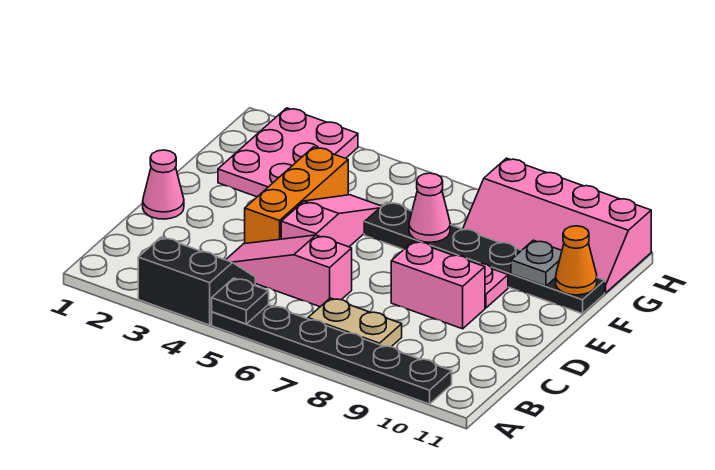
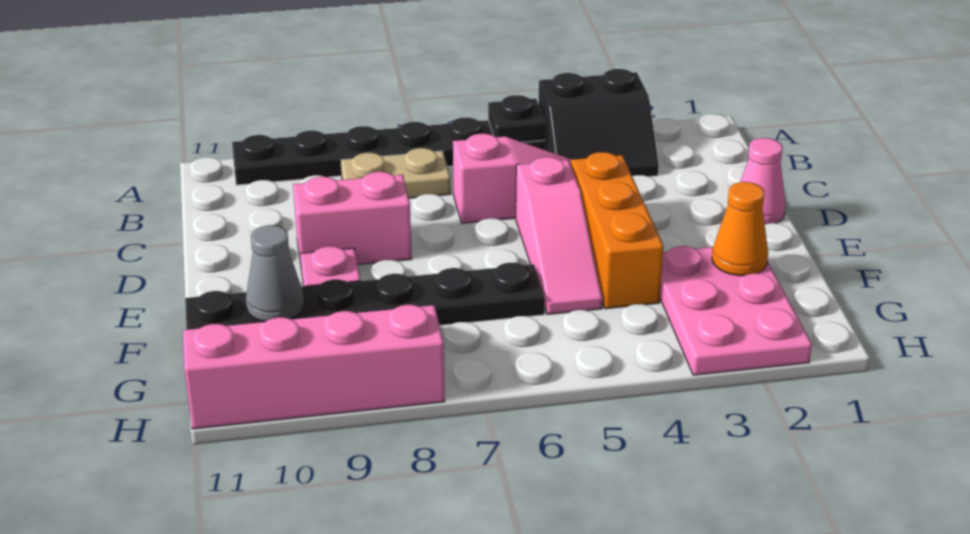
pink 1x1 cone [409,173,450,242] -> none
grey 1x1 plate [511,240,562,286] -> grey 1x1 cone [246,225,304,322]
orange 1x1 cone [556,226,597,295] -> orange 1x1 cone moved to [712,182,768,276]

